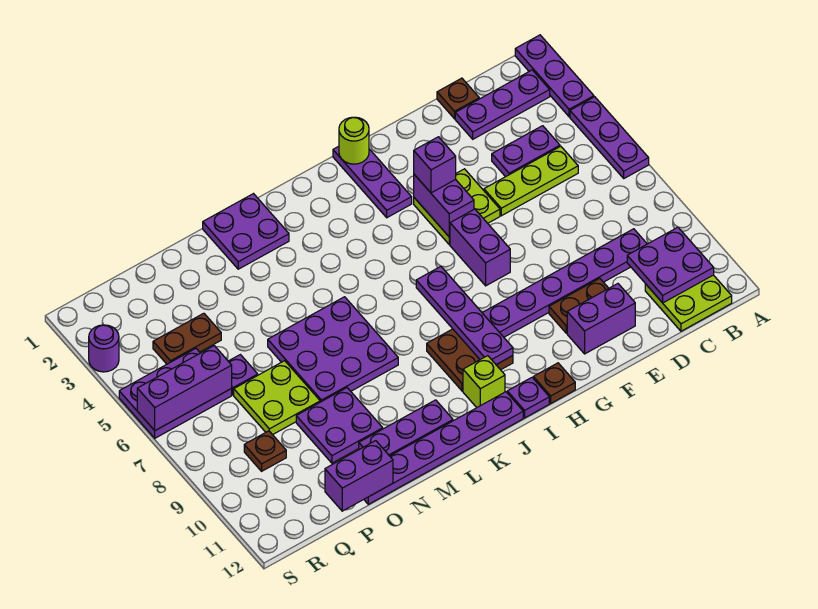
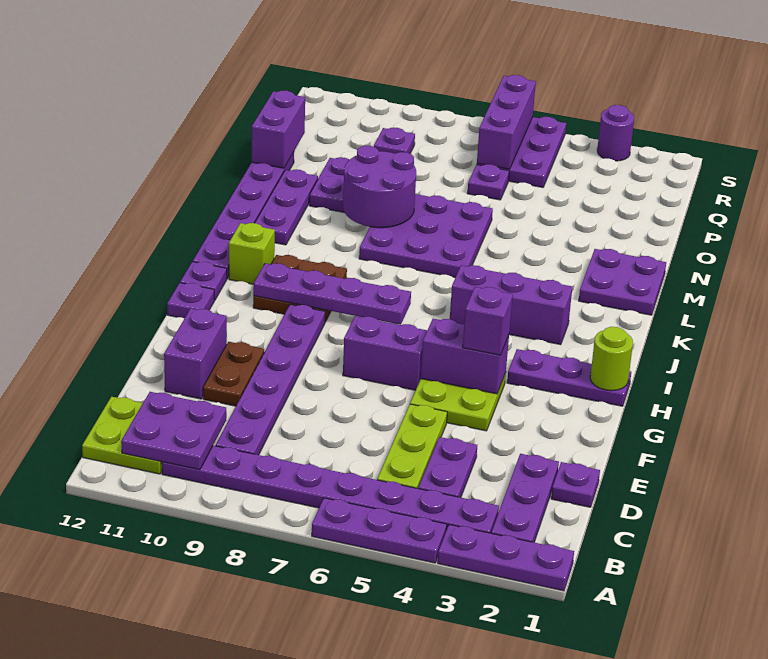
none -> purple 1x8 plate [162,446,499,533]
brown 1x1 plate [437,78,479,119] -> purple 1x1 plate [551,462,600,507]
brown 1x1 plate [533,363,575,403] -> purple 1x1 plate [167,283,214,318]
none -> purple 1x3 brick [450,265,572,345]
none -> purple 2x2 round brick [343,146,416,228]
lime 2x2 plate [234,361,320,435] -> none
brown 1x2 plate [153,313,221,364] -> none
brown 1x1 plate [244,431,286,471] -> purple 1x1 plate [374,128,415,153]

